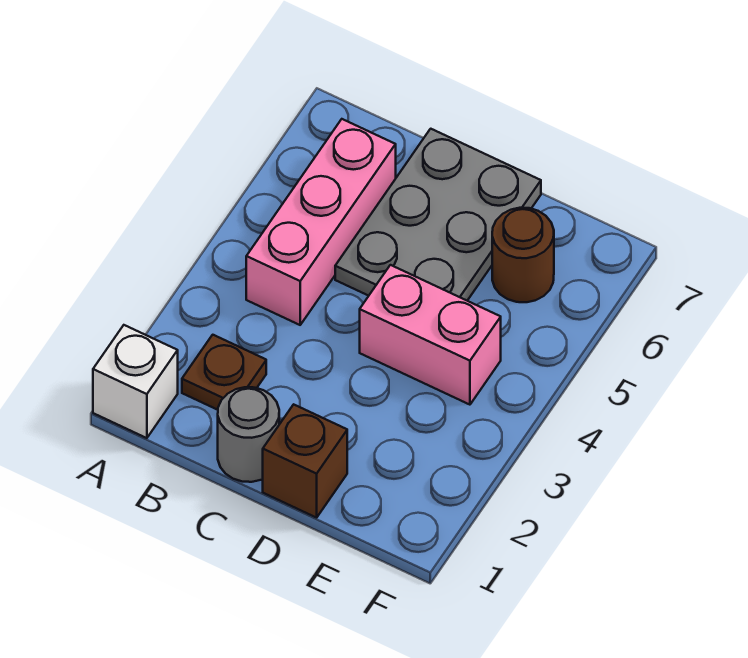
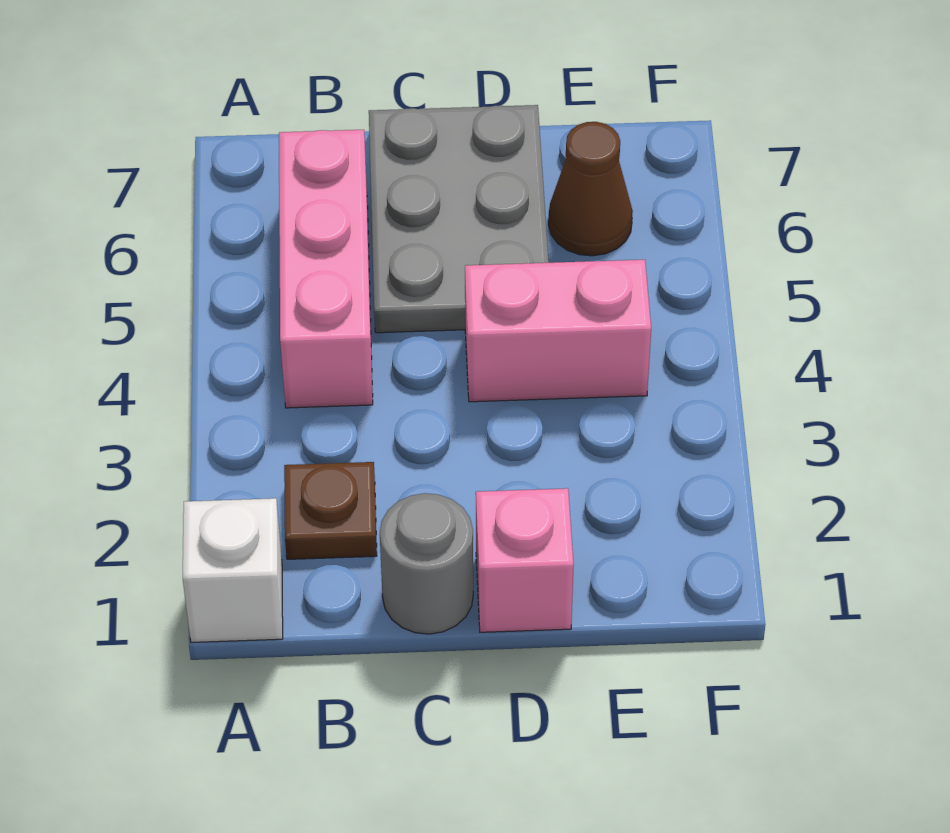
brown 1x1 brick [263,404,347,518] -> pink 1x1 brick [476,488,574,632]
brown 1x1 round brick [492,208,554,302] -> brown 1x1 cone [548,122,633,256]

